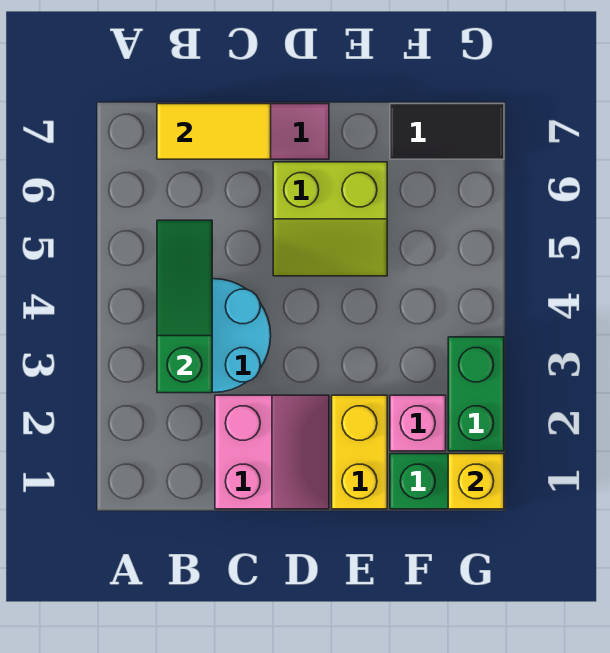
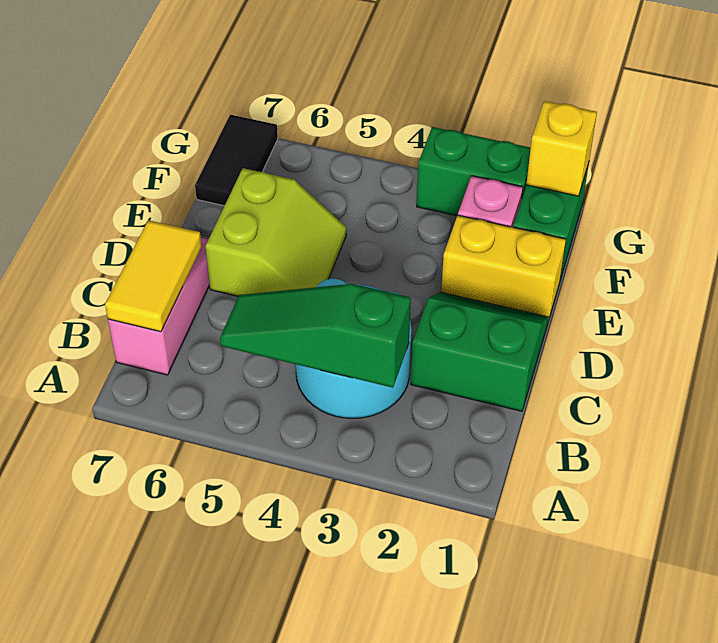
pink 2x2 slope [215,395,329,509] -> green 2x2 slope [411,292,549,411]

